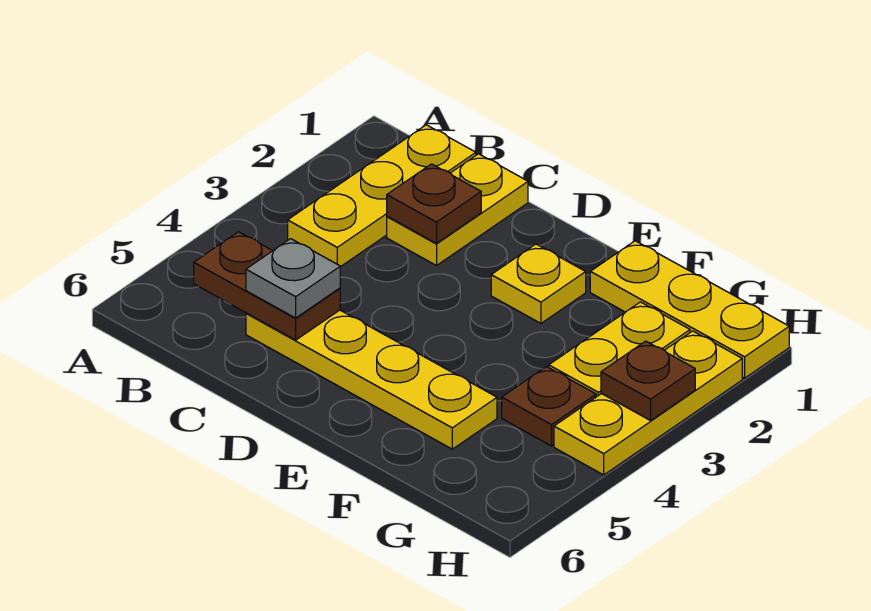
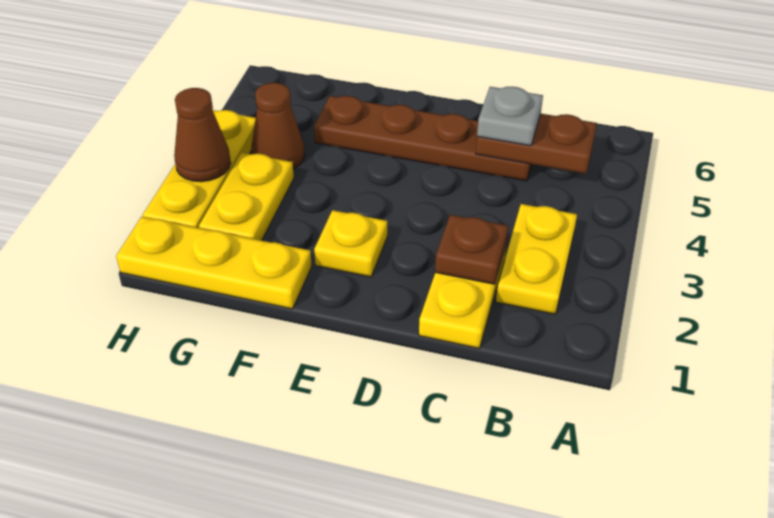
yellow 1x3 plate [288,125,476,267] -> yellow 1x2 plate [496,204,577,314]
yellow 1x4 plate [246,310,497,449] -> brown 1x4 plate [314,96,532,181]
brown 1x1 plate [502,367,596,446] -> brown 1x1 cone [251,83,305,169]
brown 1x1 plate [601,341,695,420] -> brown 1x1 cone [174,88,231,182]

